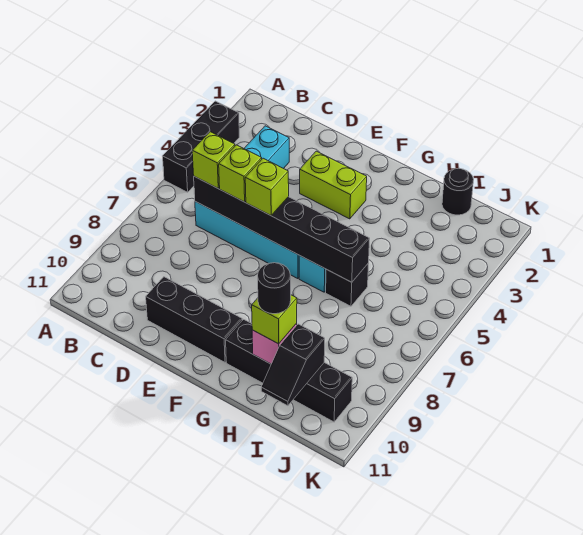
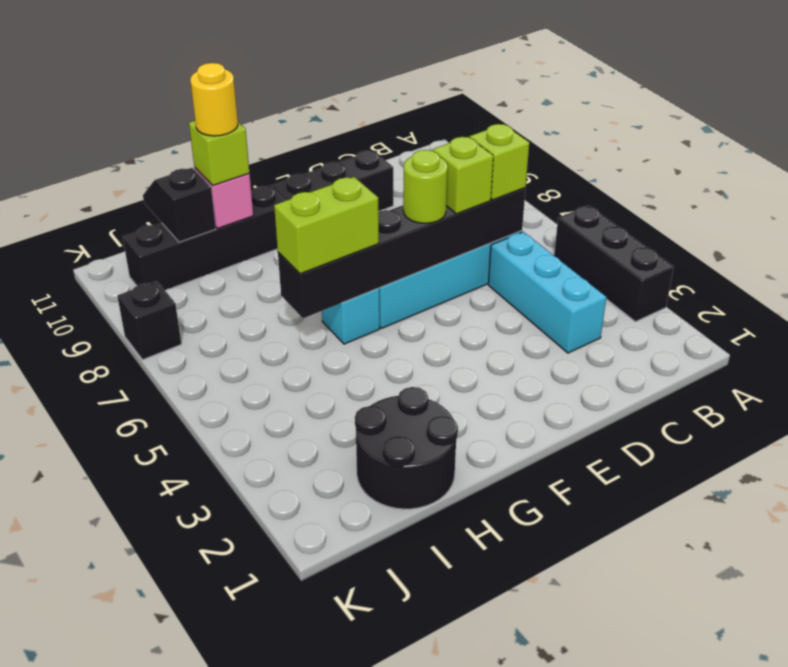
lime 1x2 brick [300,151,367,219] -> lime 1x2 brick moved to [274,177,379,274]
lime 1x1 brick [245,158,289,215] -> lime 1x1 round brick [403,150,448,223]
black 1x1 brick [326,263,369,306] -> black 1x1 brick moved to [117,281,181,360]
black 1x1 round brick [258,263,291,314] -> yellow 1x1 round brick [190,63,238,136]
black 1x1 round brick [442,168,474,215] -> black 2x2 round brick [355,387,458,509]

